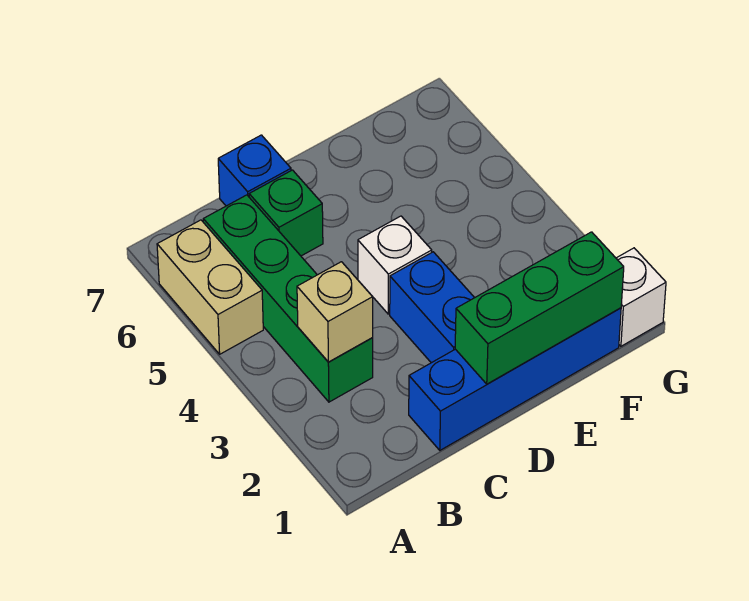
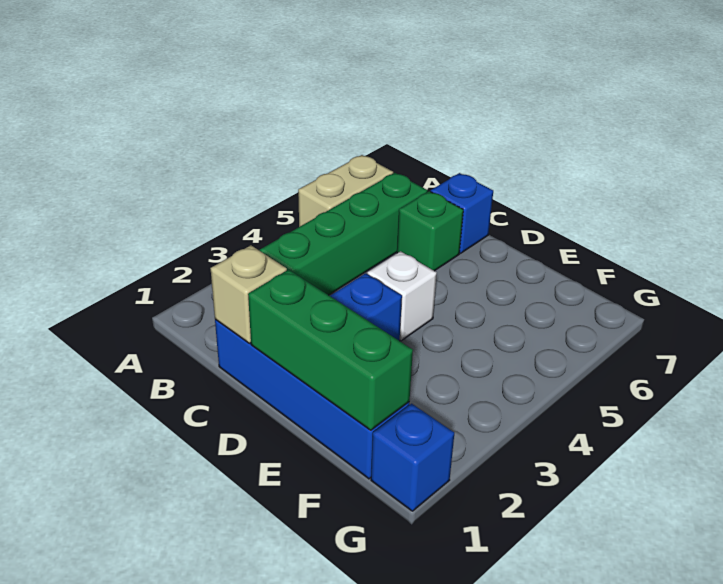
tan 1x1 brick [297,262,373,362] -> tan 1x1 brick moved to [210,245,287,343]
white 1x1 brick [616,248,666,346] -> blue 1x1 brick [371,404,454,511]

